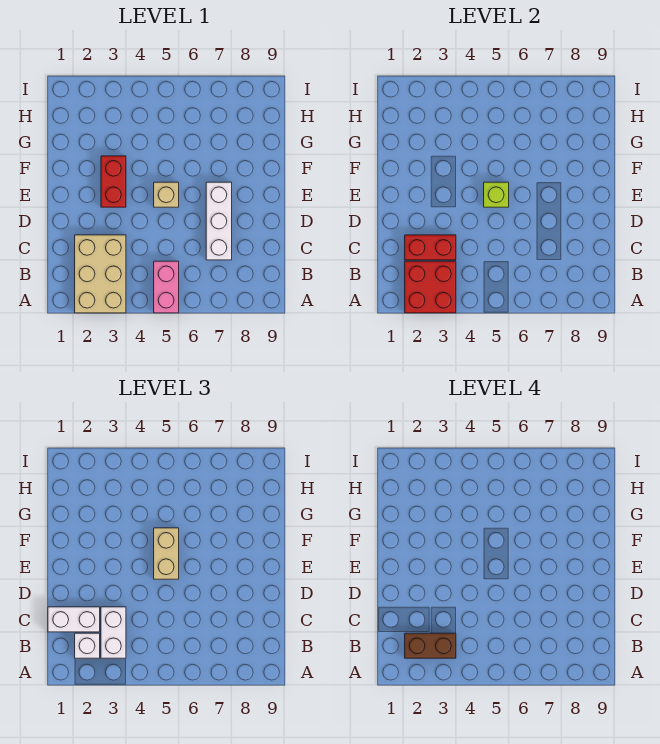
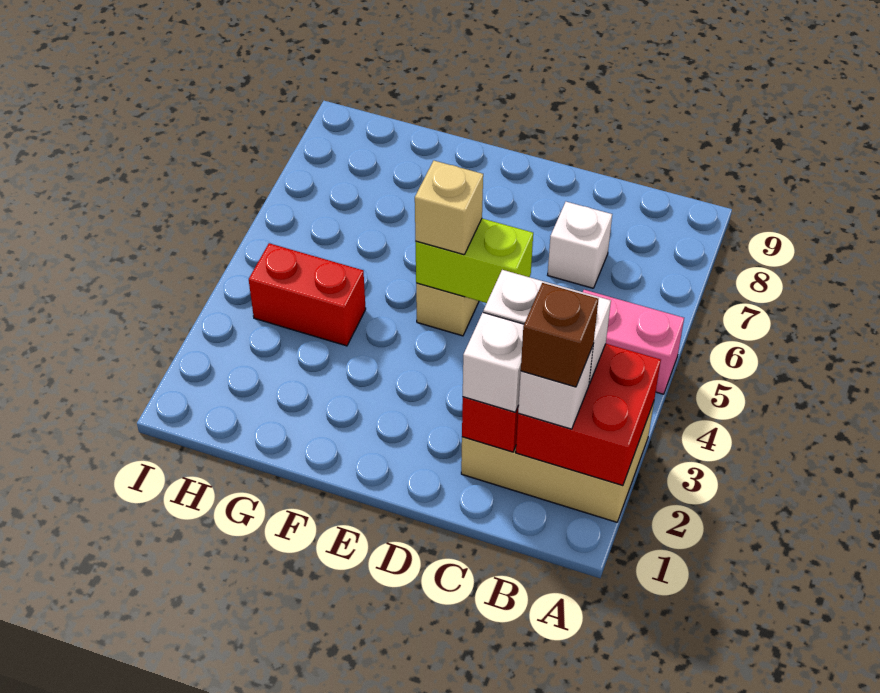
brown 1x2 brick [405,633,456,658] -> brown 1x1 brick [521,283,598,387]
white 1x2 brick [48,607,100,632] -> white 1x1 brick [463,313,524,412]
white 1x3 brick [206,182,232,260] -> white 1x1 brick [548,202,612,288]
red 1x2 brick [101,156,126,207] -> red 1x2 brick moved to [249,243,366,346]
lime 1x1 brick [484,182,509,207] -> lime 1x2 brick [416,219,533,303]
tan 1x2 brick [154,528,179,579] -> tan 1x1 brick [415,161,483,255]

